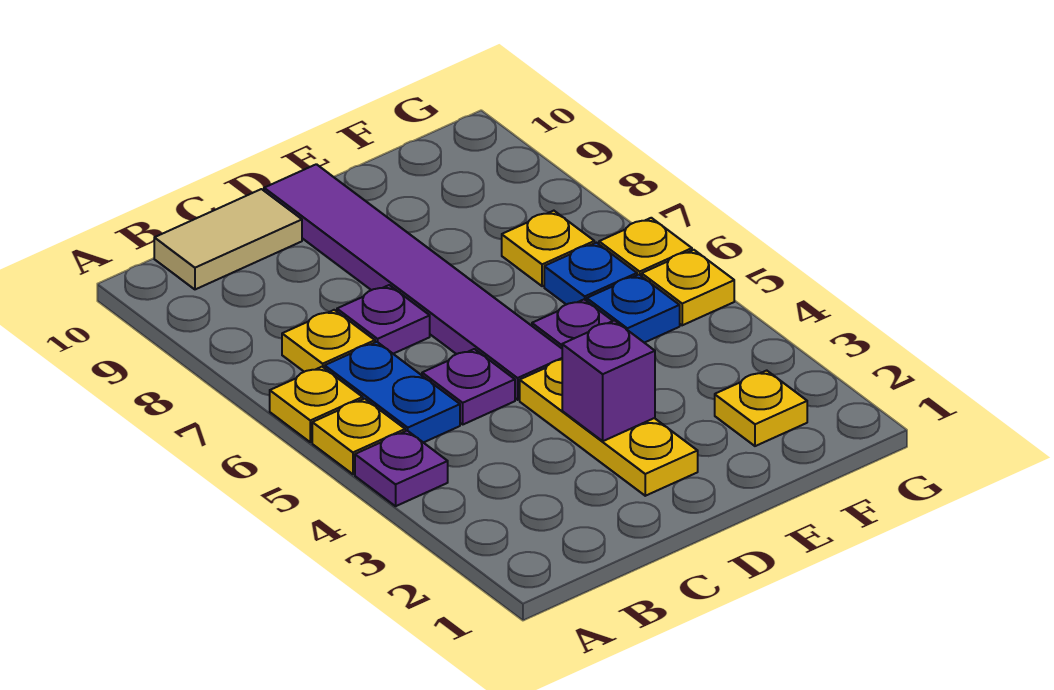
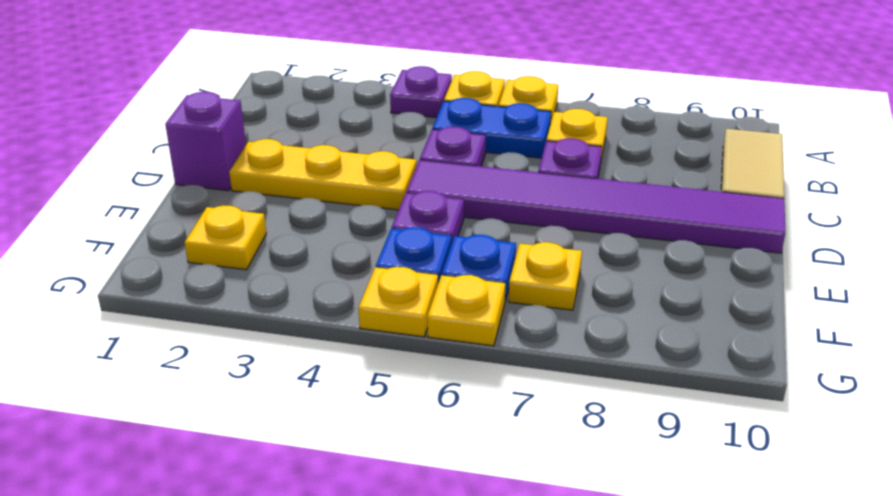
purple 1x1 brick [562,320,655,441] -> purple 1x1 brick moved to [165,92,246,191]

